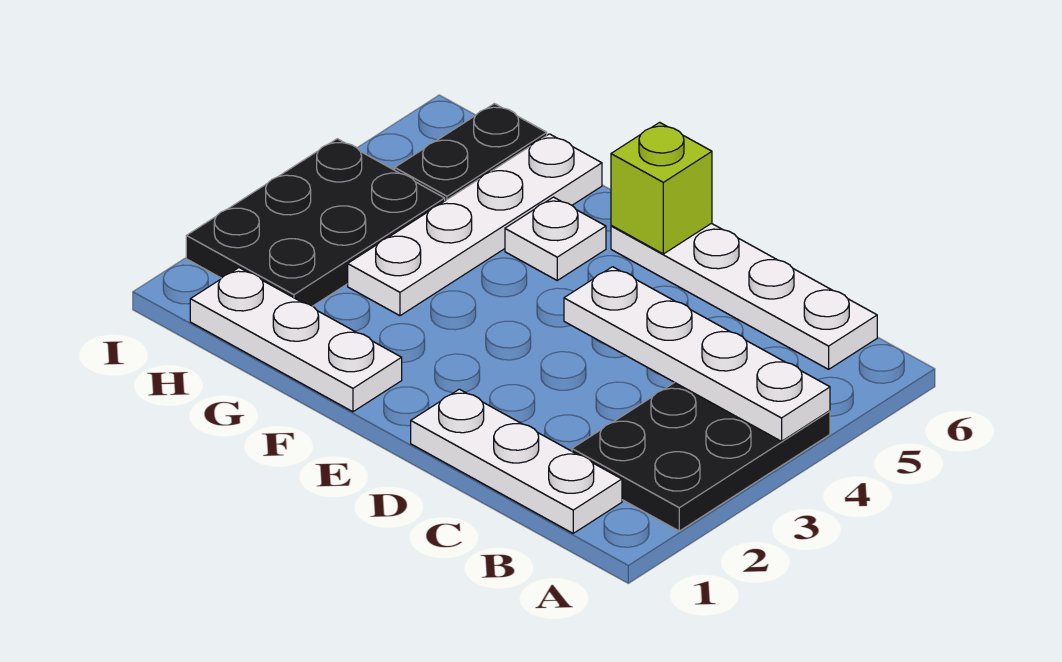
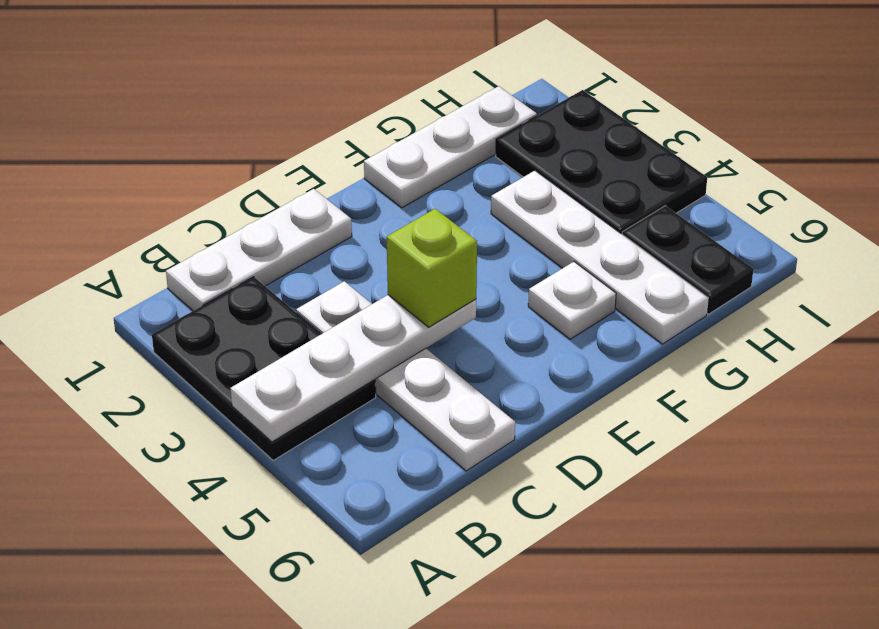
white 1x4 plate [611,223,877,369] -> white 1x4 plate turned to [296,281,515,471]
lime 1x1 brick [611,122,712,254] -> lime 1x1 brick moved to [387,209,477,327]

